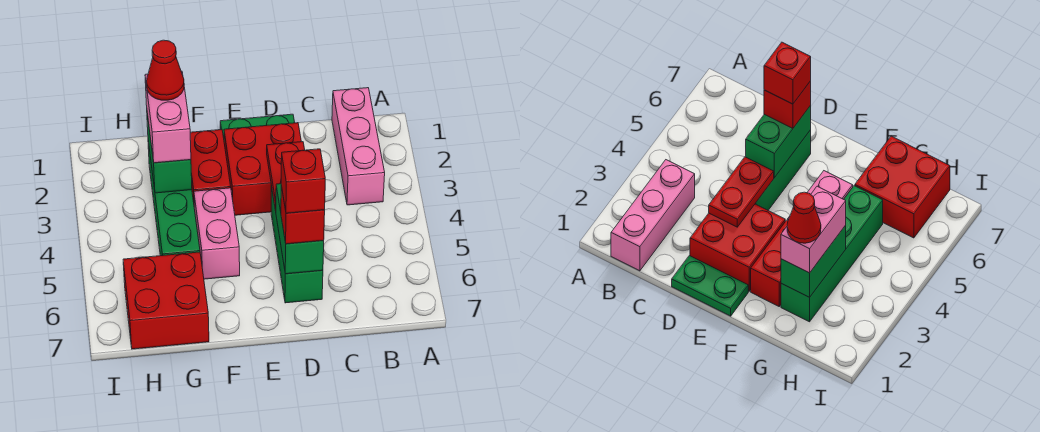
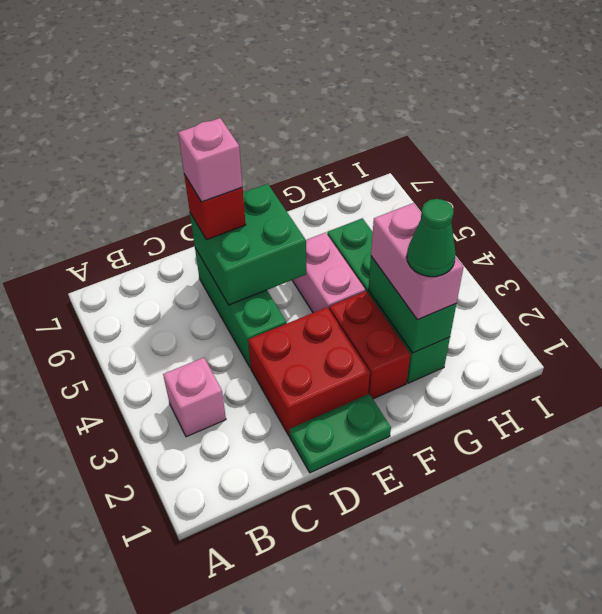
pink 1x3 brick [332,88,385,205] -> pink 1x1 brick [163,358,226,437]
red 1x2 plate [267,142,305,211] -> none
green 1x2 brick [276,184,324,274] -> green 2x2 brick [190,184,306,305]
red 1x1 brick [281,149,325,213] -> pink 1x1 brick [178,118,243,202]
red 1x1 cone [147,40,184,100] -> green 1x1 cone [407,199,456,277]
red 2x2 brick [123,252,209,349] -> none

